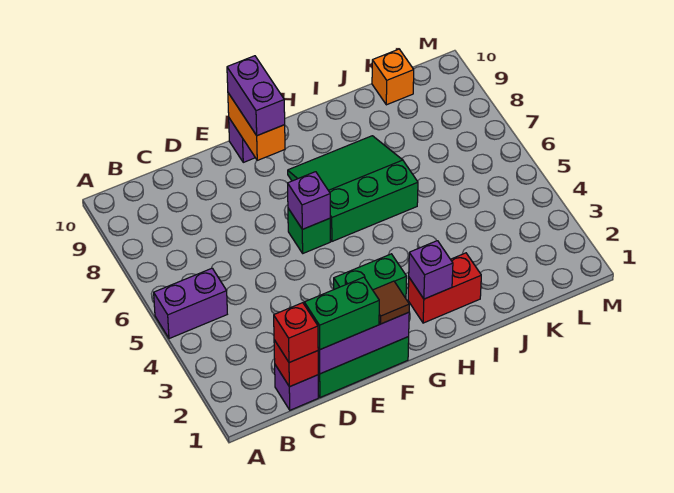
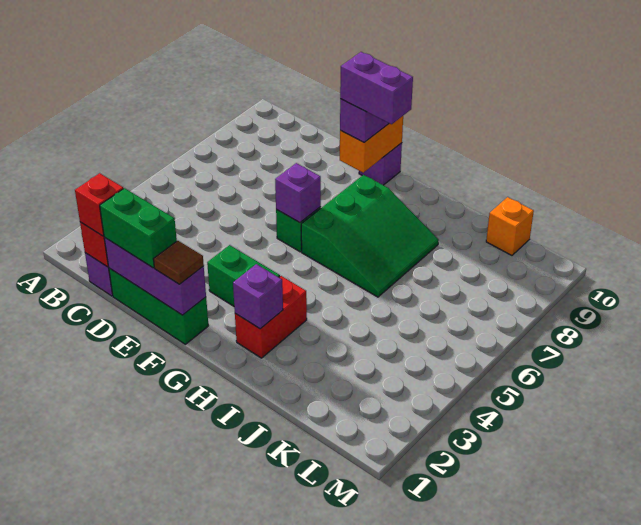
purple 1x2 brick [154,268,227,339] -> purple 1x2 brick moved to [340,52,413,124]
green 3x3 slope [288,136,418,241] -> green 3x3 slope turned to [301,175,438,297]
red 1x2 brick [408,253,481,323] -> red 1x2 brick turned to [235,276,307,358]

